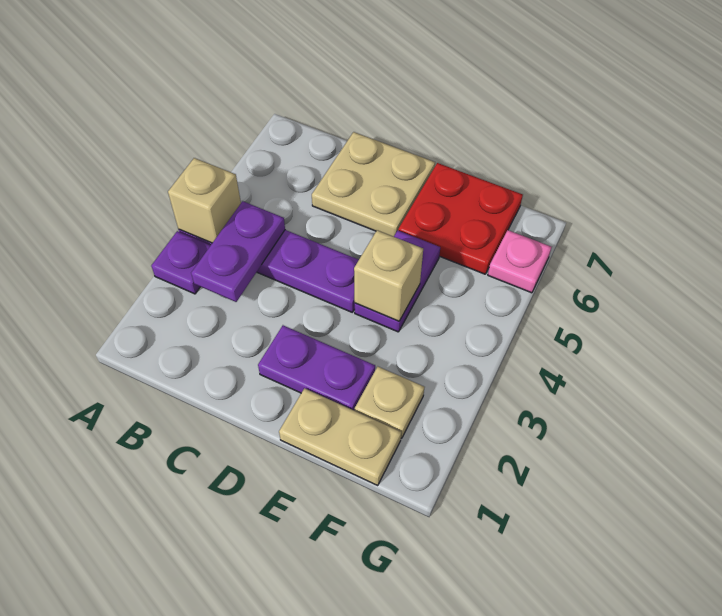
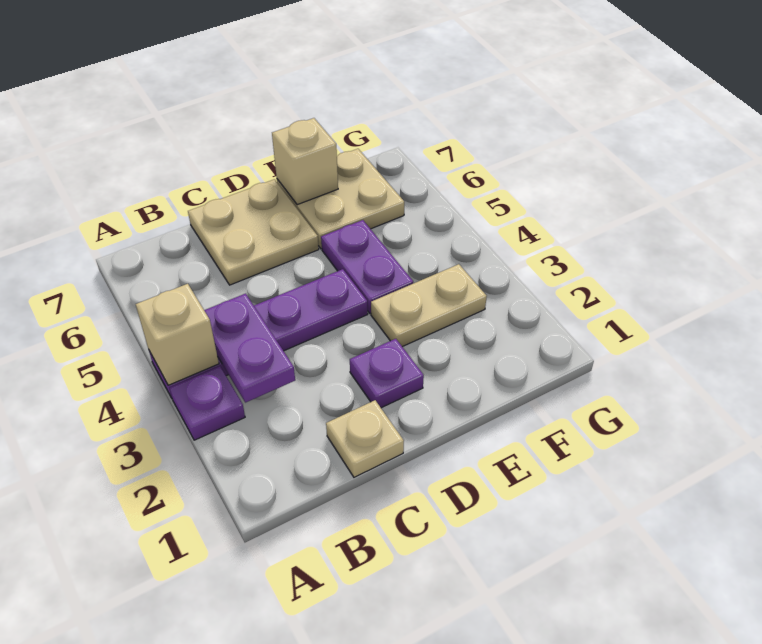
purple 1x2 plate [258,325,375,411] -> purple 1x1 plate [350,339,424,408]
tan 1x2 plate [279,388,401,485] -> tan 1x2 plate moved to [371,264,487,347]
tan 1x1 brick [354,230,423,321] -> tan 1x1 brick moved to [272,118,338,205]
red 2x2 plate [398,163,523,274] -> tan 2x2 plate [277,149,404,249]
tan 1x1 plate [355,367,424,438] -> tan 1x1 plate moved to [326,400,404,477]
pink 1x1 plate [488,230,552,293] -> none

